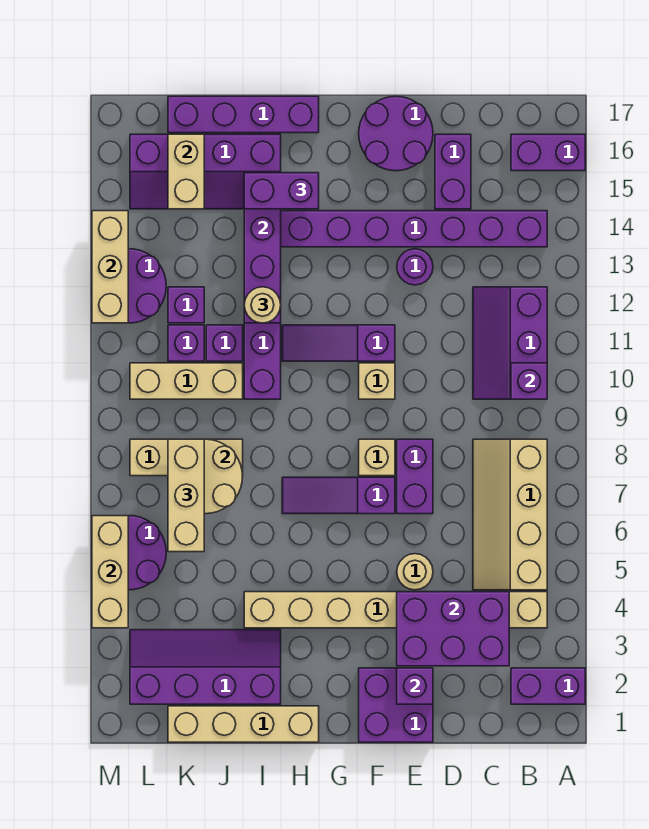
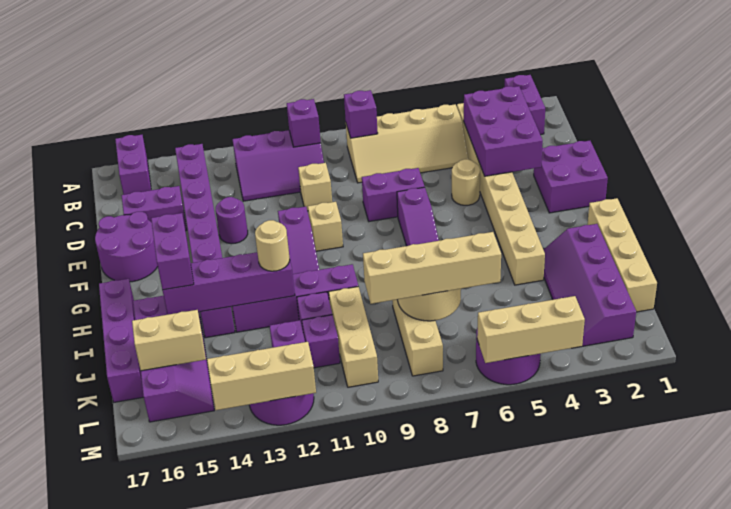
purple 1x1 brick [397,668,433,704] -> purple 1x1 brick moved to [344,90,378,138]
tan 1x1 brick [359,439,395,476] -> tan 1x1 brick moved to [298,163,332,211]
tan 1x3 brick [168,439,204,552] -> tan 1x4 brick [363,232,501,304]

